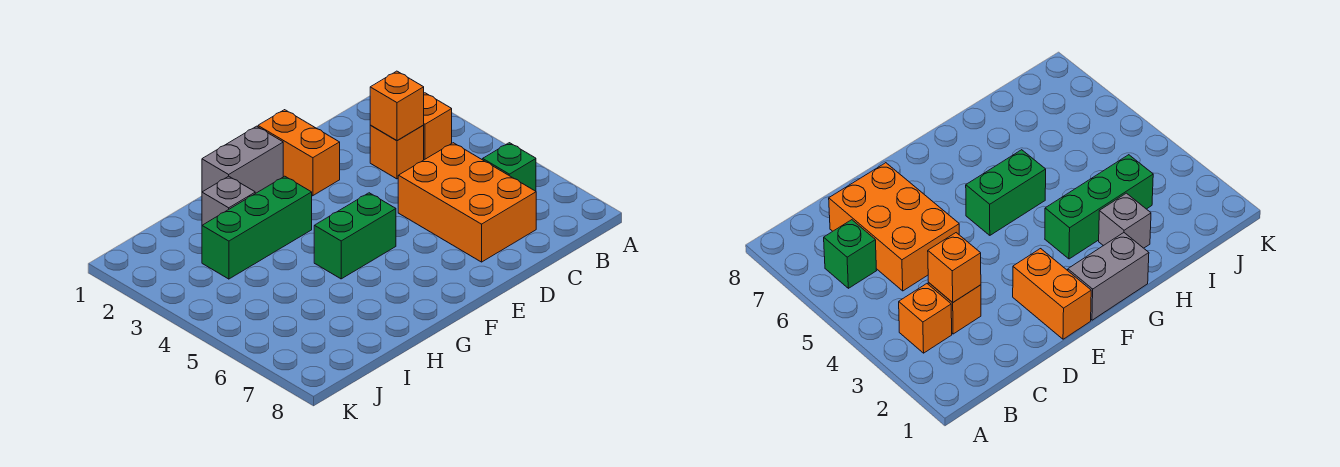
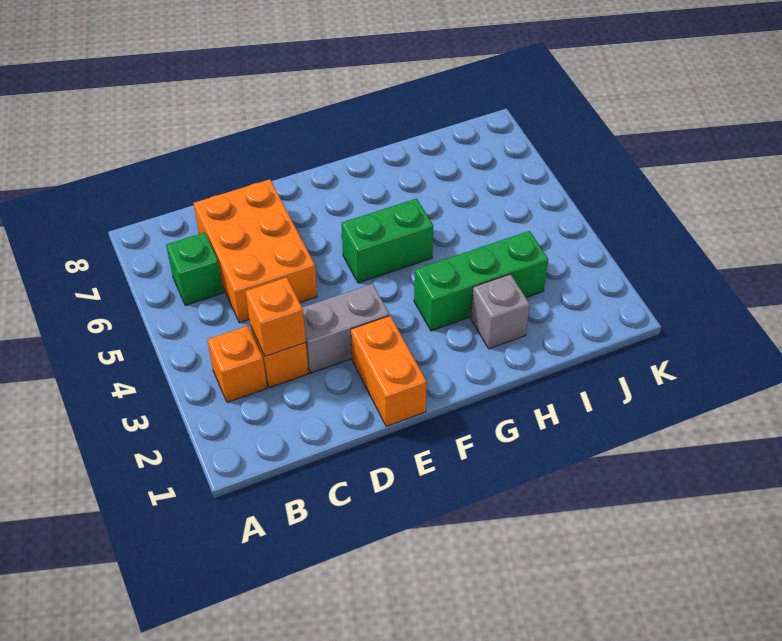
grey 1x2 brick [202,126,283,193] -> grey 1x2 brick moved to [302,284,390,373]

